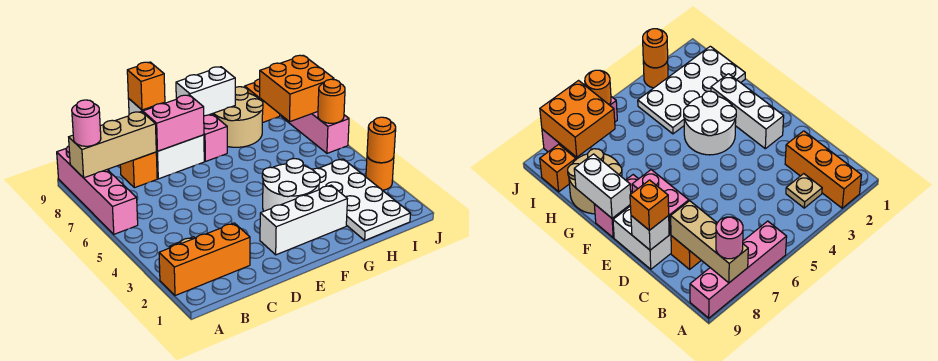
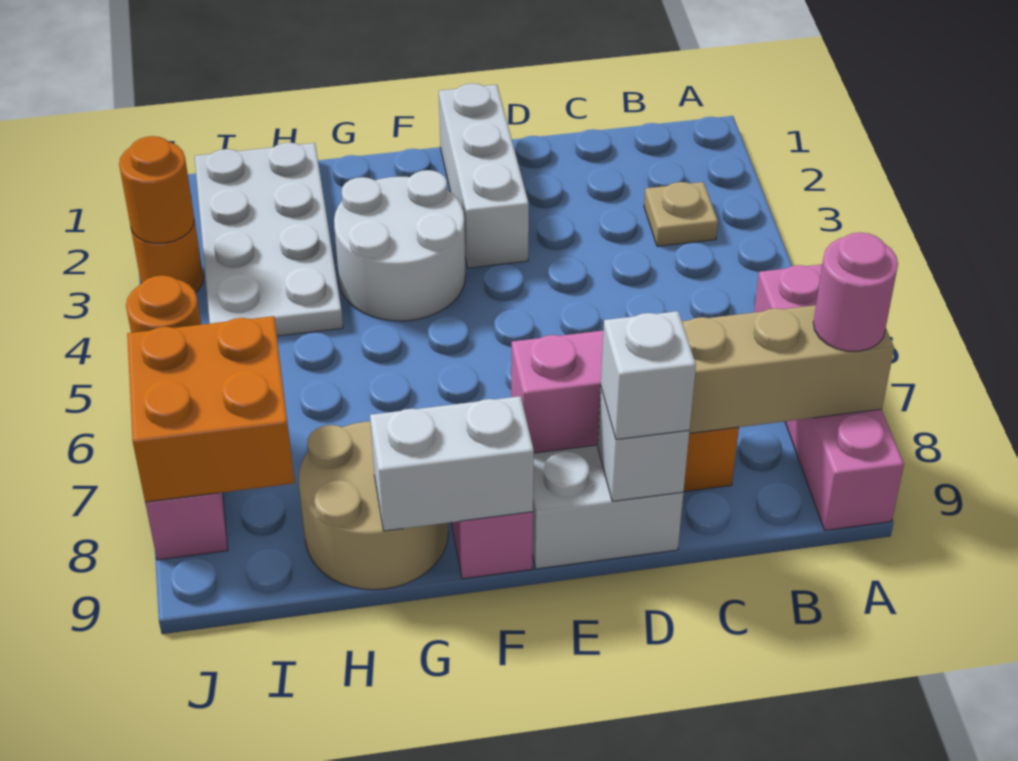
orange 1x3 brick [159,223,250,296] -> none
orange 1x1 brick [127,62,165,110] -> white 1x1 brick [601,311,696,440]
white 1x3 brick [260,185,347,255] -> white 1x3 brick turned to [439,83,529,268]
orange 1x1 brick [245,79,280,123] -> none

